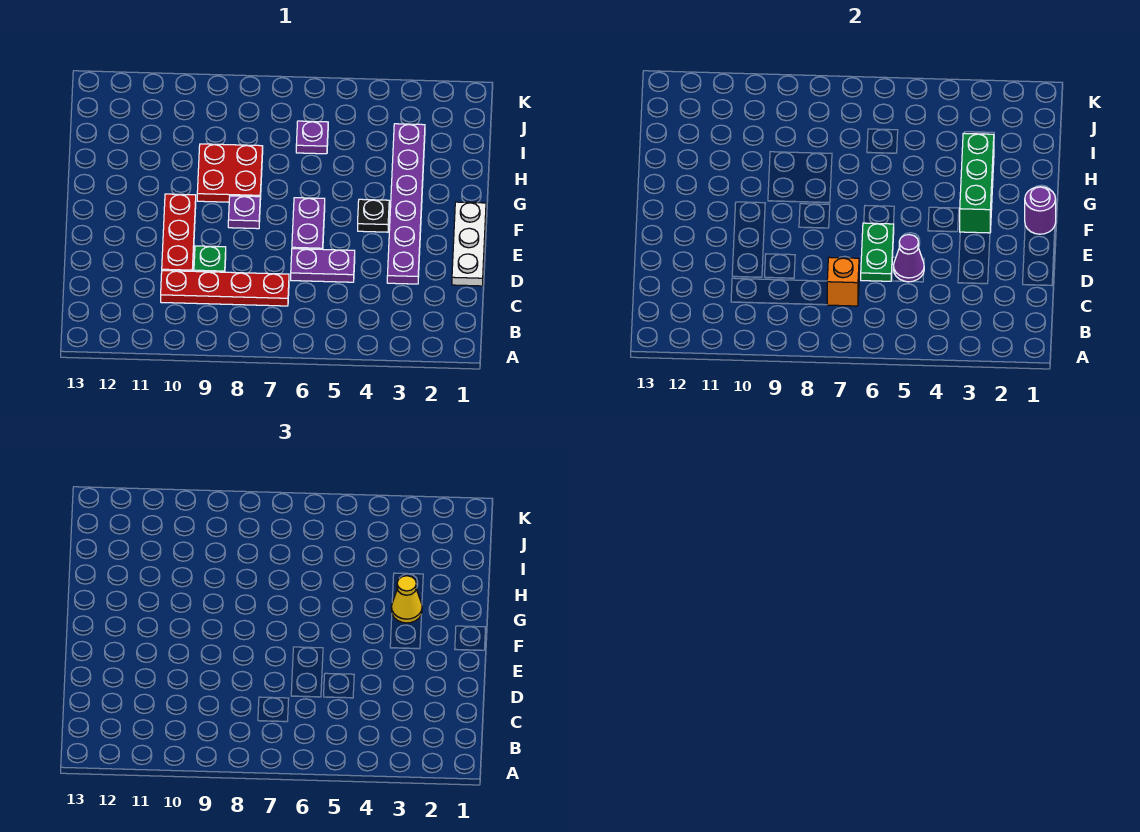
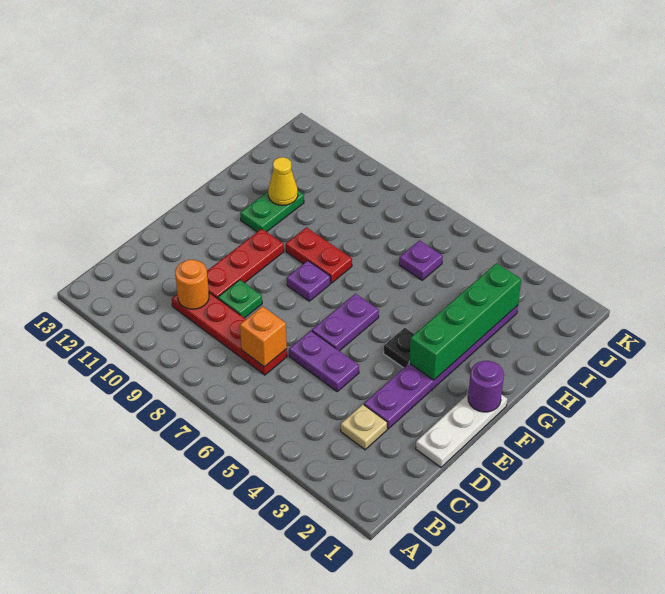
none -> tan 1x1 plate [341,405,387,450]
none -> orange 1x1 round brick [175,260,209,309]
purple 1x1 cone [894,235,924,282] -> none
green 1x2 plate [861,223,894,281] -> green 1x2 plate moved to [240,191,304,232]
green 1x3 brick [960,133,994,233] -> green 1x4 brick [409,263,521,380]
yellow 1x1 cone [391,576,422,623] -> yellow 1x1 cone moved to [268,157,298,205]
red 2x2 plate [197,144,263,202] -> red 1x2 plate [286,227,352,283]

